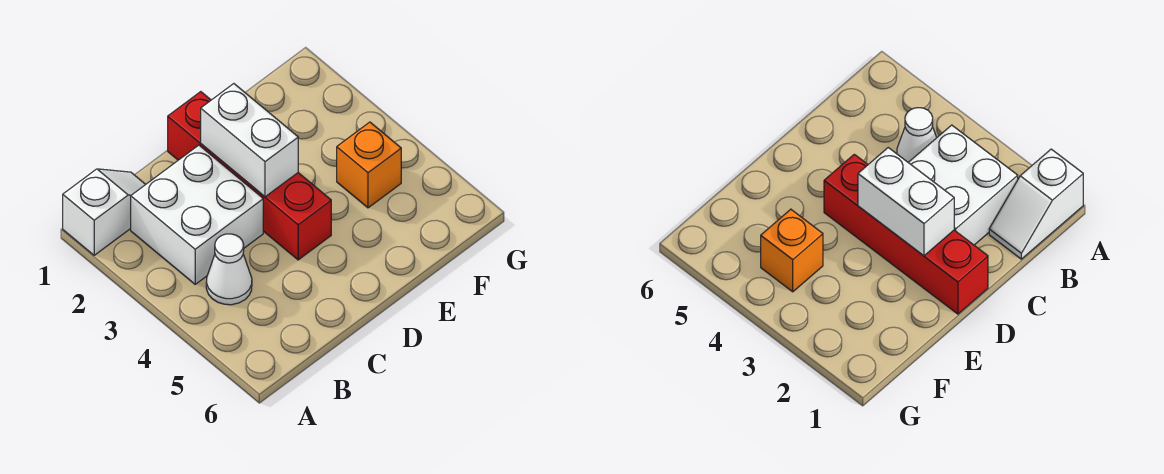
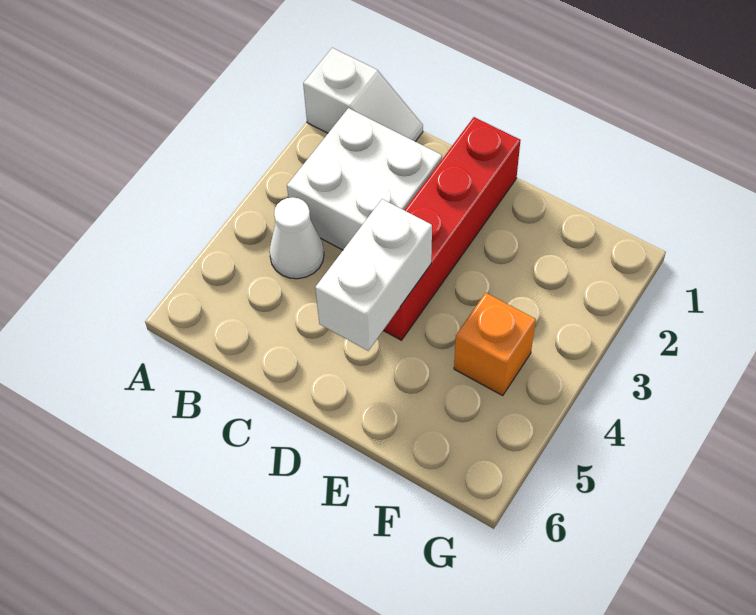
white 1x2 brick [201,84,298,197] -> white 1x2 brick moved to [315,199,432,351]

